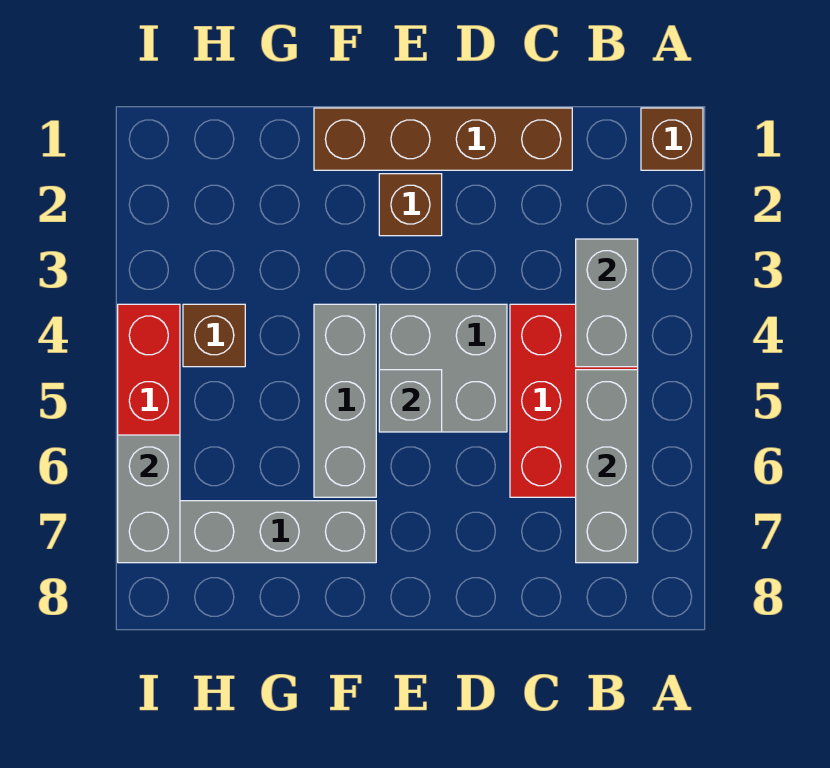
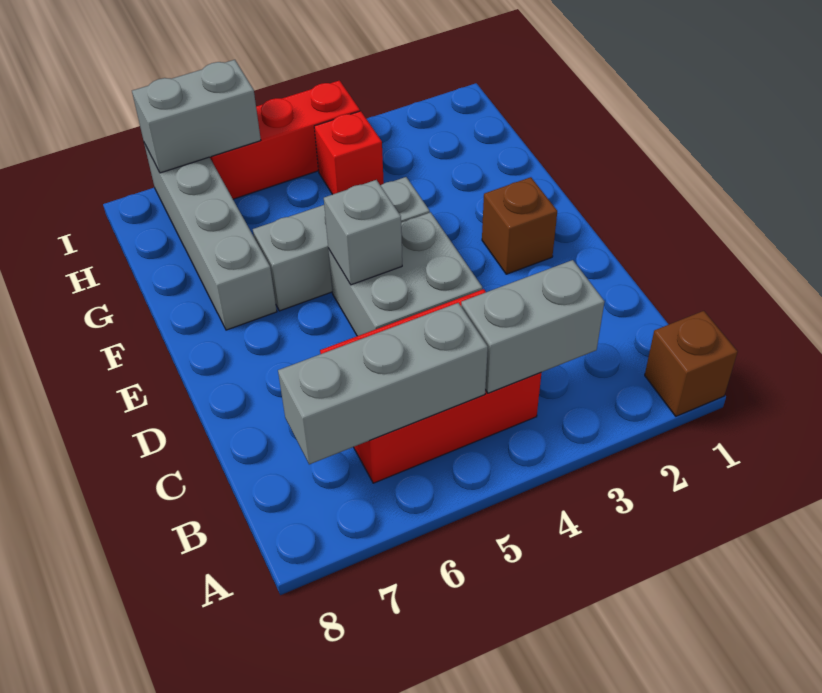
brown 1x4 brick [314,108,572,170] -> none
brown 1x1 brick [183,304,245,367] -> red 1x1 brick [314,111,384,194]

